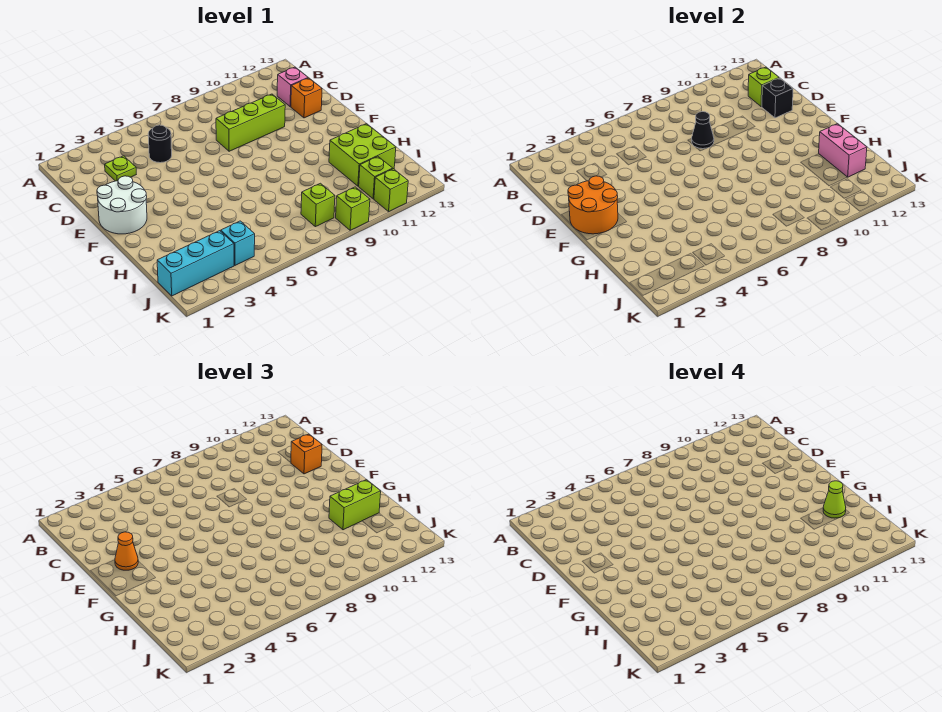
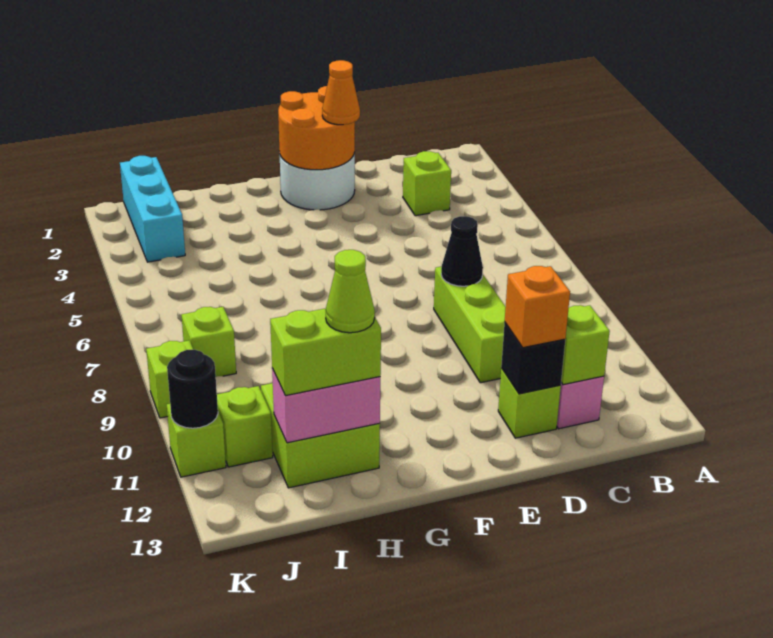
lime 1x1 plate [105,156,136,181] -> lime 1x1 brick [403,151,451,216]
black 1x1 round brick [148,125,172,163] -> black 1x1 round brick moved to [167,350,218,428]
orange 1x1 brick [291,78,322,118] -> lime 1x1 brick [498,368,561,438]
lime 1x2 brick [329,480,381,530] -> lime 1x2 brick turned to [270,309,381,396]
cyan 1x1 brick [221,221,255,265] -> none

